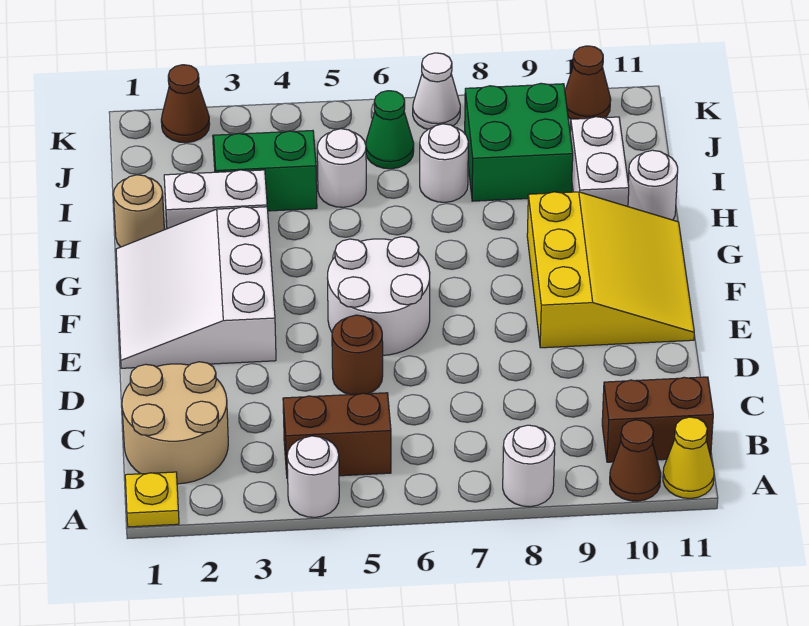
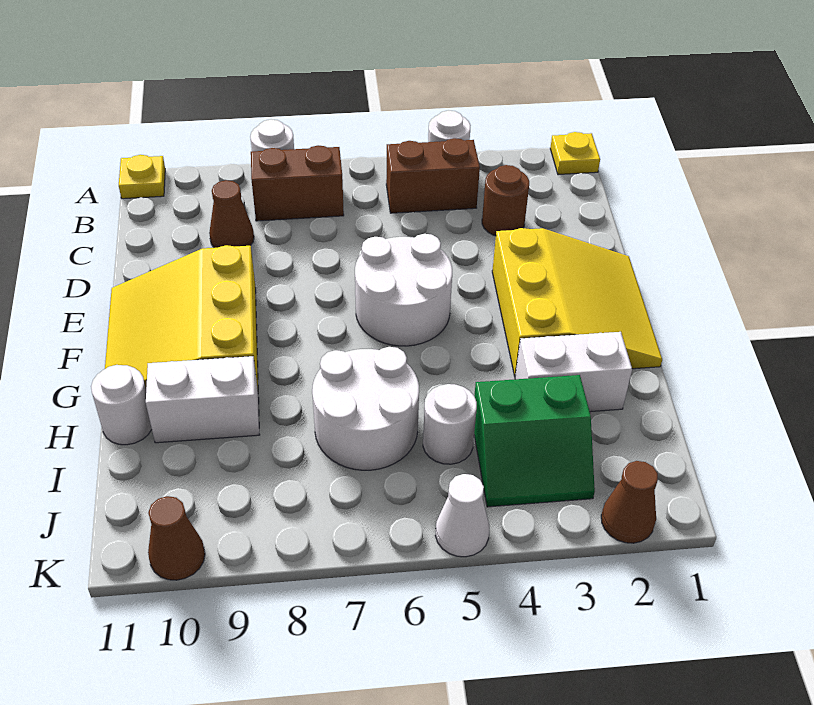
brown 1x1 cone [610,420,661,501] -> brown 1x1 cone moved to [209,180,254,248]
yellow 1x1 cone [663,417,714,498] -> yellow 1x1 plate [119,155,165,199]
tan 2x2 round brick [122,362,228,484] -> none
brown 1x2 brick [602,377,713,462] -> brown 1x2 brick moved to [251,145,344,221]
brown 1x1 round brick [332,315,383,395] -> brown 1x1 round brick moved to [482,165,529,236]
white 3x3 slope [116,207,276,368] -> yellow 3x3 slope [492,228,662,376]
tan 1x1 round brick [113,175,164,247] -> none
white 1x2 brick [570,117,629,207] -> white 1x2 brick turned to [146,356,259,443]
white 1x1 round brick [420,124,468,202] -> white 2x2 round brick [312,347,419,470]
green 2x2 brick [465,83,573,201] -> none
green 1x1 cone [366,91,414,169] -> none
white 1x1 cone [413,53,460,129] -> white 1x1 cone moved to [435,474,489,557]

